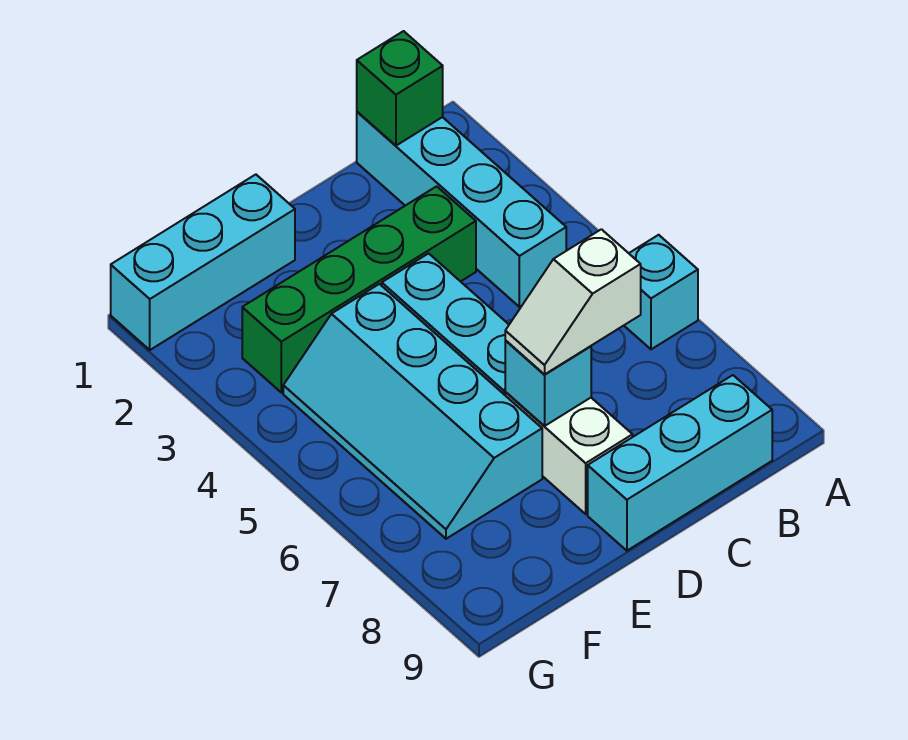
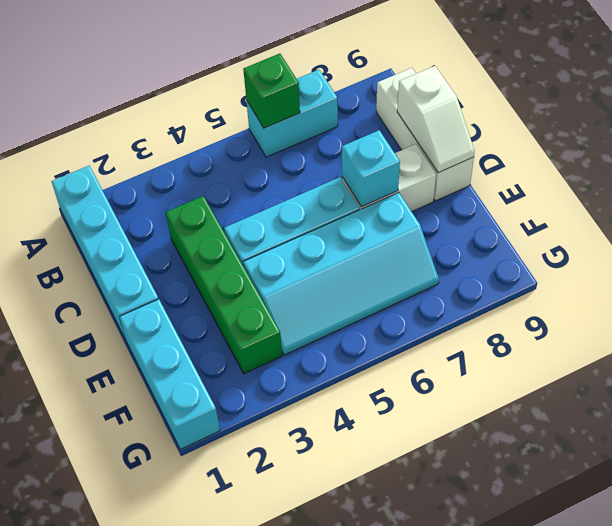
cyan 1x1 brick [624,235,698,349] -> cyan 1x2 brick [246,70,338,157]
cyan 1x4 brick [357,112,566,307] -> cyan 1x4 brick turned to [51,166,158,340]
green 1x1 brick [357,31,443,146] -> green 1x1 brick moved to [243,54,300,128]
cyan 1x3 brick [588,375,772,551] -> white 1x3 brick [376,68,474,201]
white 1x2 slope [505,229,641,374] -> white 1x2 slope moved to [397,66,475,173]

